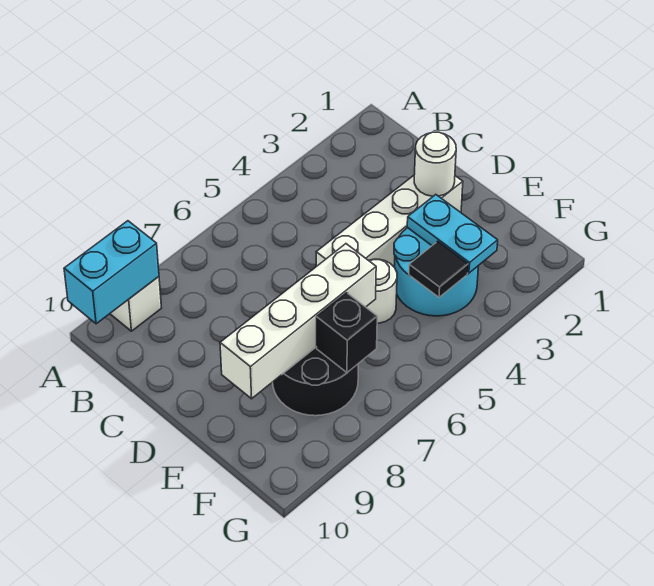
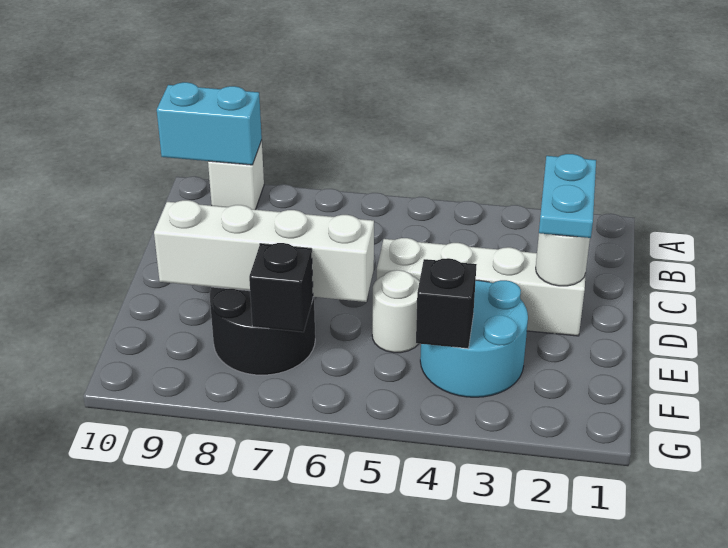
cyan 1x2 plate [407,195,498,273] -> cyan 1x2 plate moved to [539,154,596,238]
black 1x1 tile [409,241,468,297] -> black 1x1 brick [416,258,477,349]

